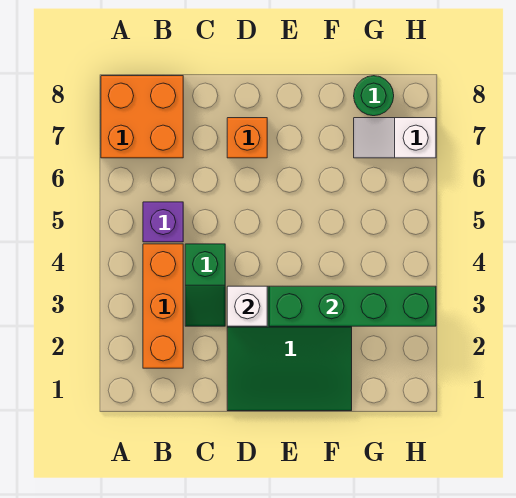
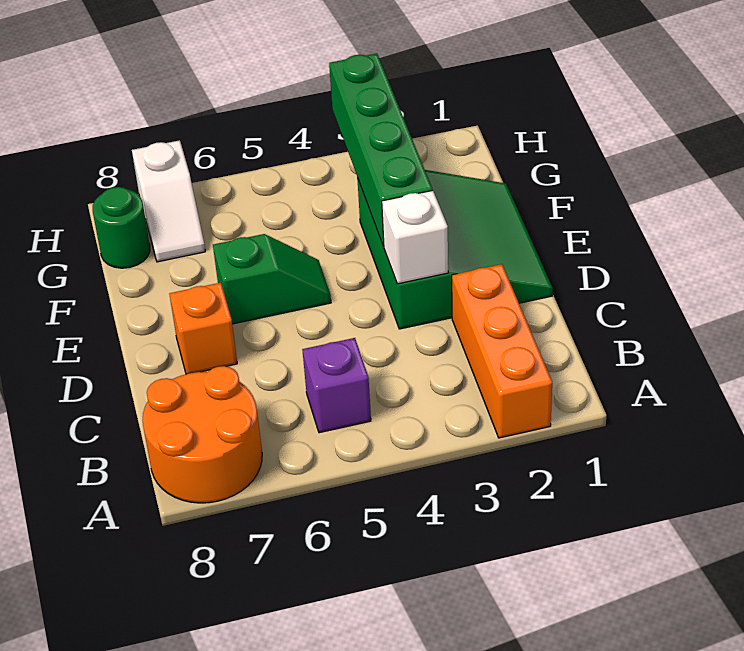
orange 2x2 brick [101,76,183,158] -> orange 2x2 round brick [143,366,262,503]
orange 1x3 brick [143,244,183,368] -> orange 1x3 brick turned to [452,264,552,438]
green 1x2 slope [185,244,225,326] -> green 1x2 slope moved to [213,234,331,324]

